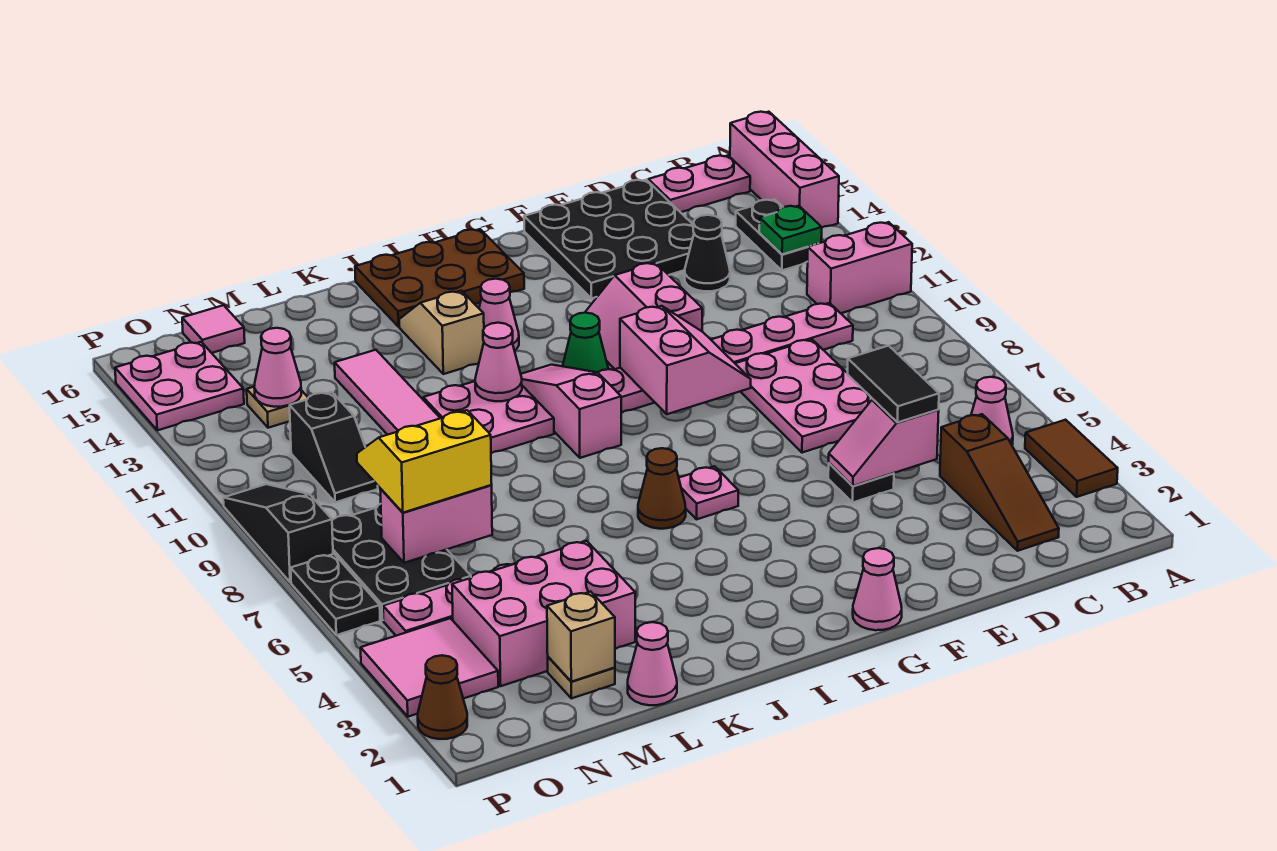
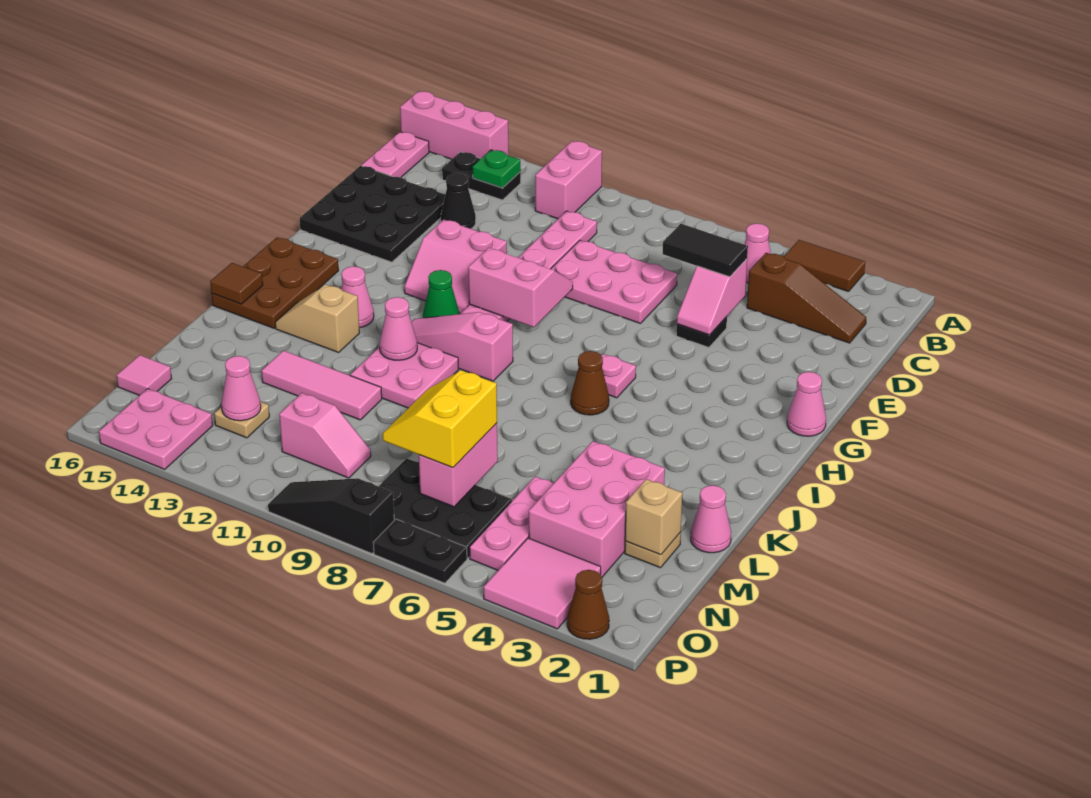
none -> brown 1x1 tile [210,263,263,304]
black 1x2 slope [290,392,378,502] -> pink 1x2 slope [279,393,371,478]

